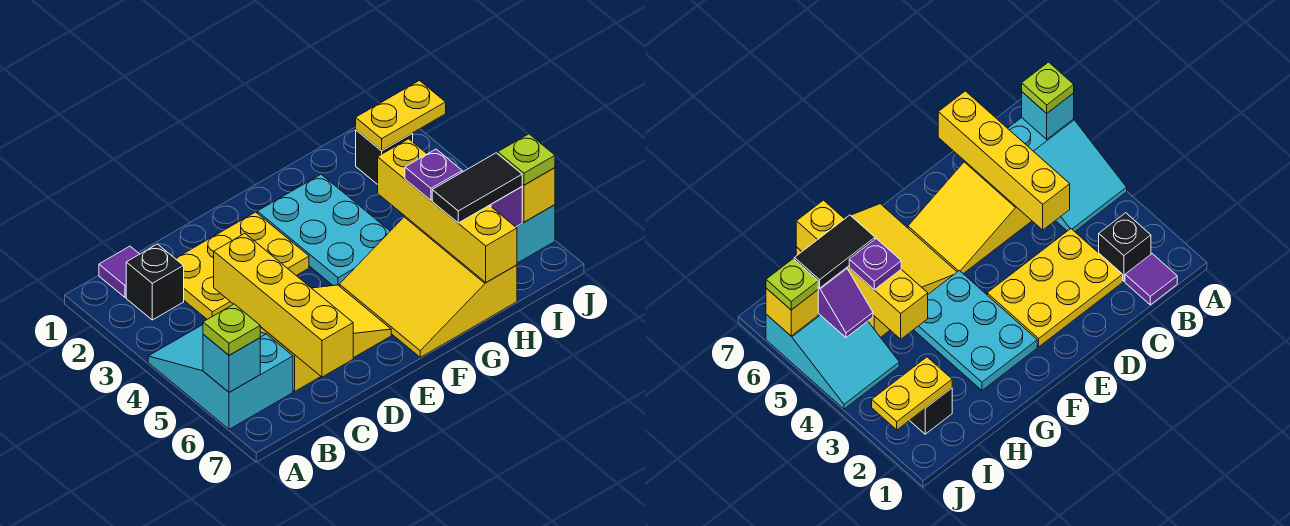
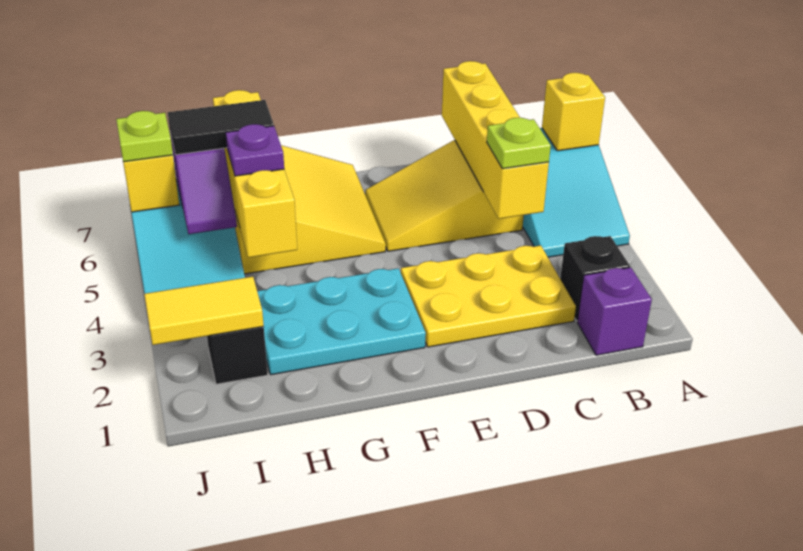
cyan 1x1 brick [203,335,260,392] -> yellow 1x1 brick [542,73,605,151]
lime 1x1 plate [203,304,260,355] -> lime 1x1 plate moved to [487,118,551,169]
purple 1x1 tile [99,246,139,297] -> purple 1x1 brick [577,267,652,355]
cyan 2x3 plate [257,174,390,286] -> cyan 2x3 plate turned to [257,268,426,375]
yellow 1x2 plate [356,81,446,151] -> yellow 1x2 tile [144,277,264,345]

